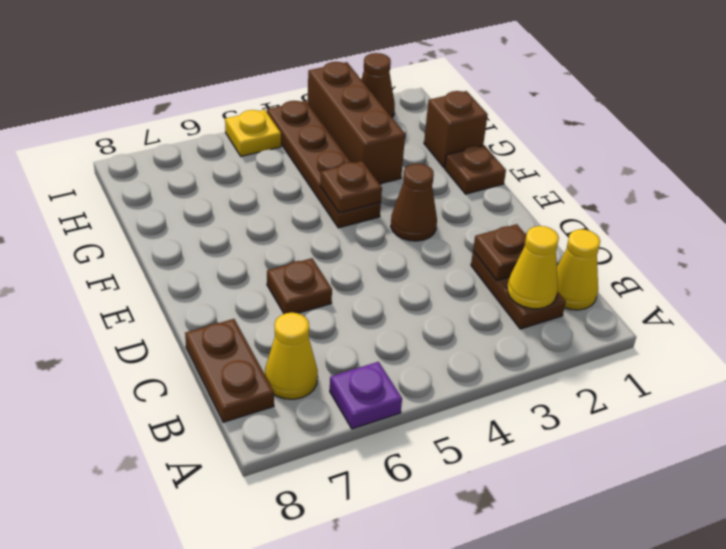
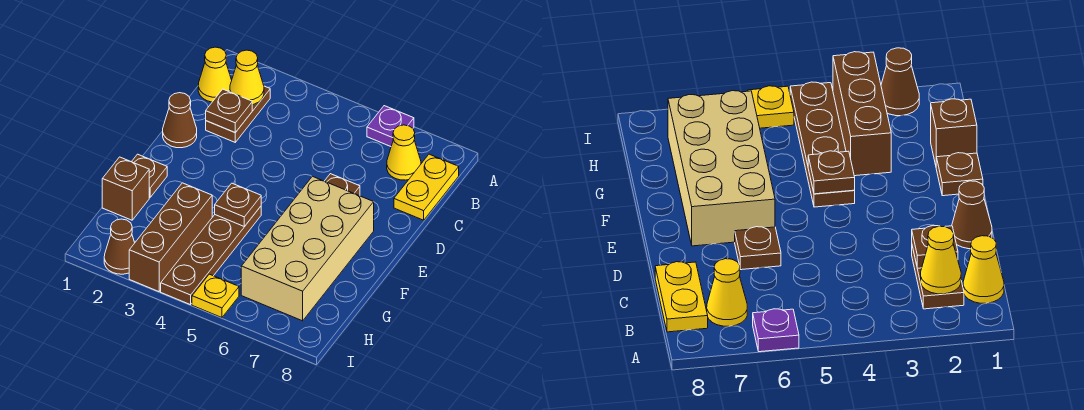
brown 1x2 plate [185,319,274,422] -> yellow 1x2 plate [394,154,459,220]
brown 1x1 cone [391,164,437,241] -> brown 1x1 cone moved to [163,93,197,148]
none -> tan 2x4 brick [241,177,374,321]

